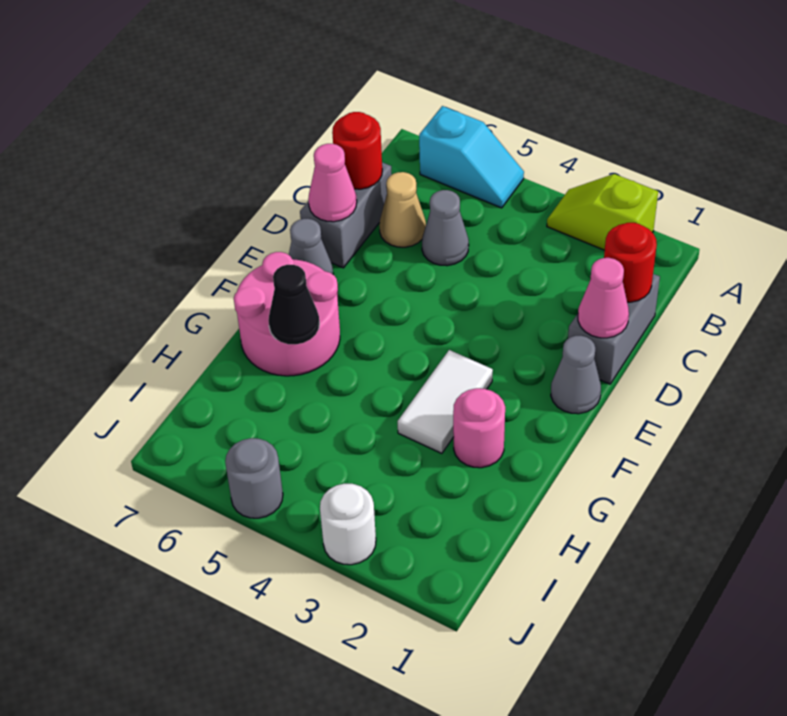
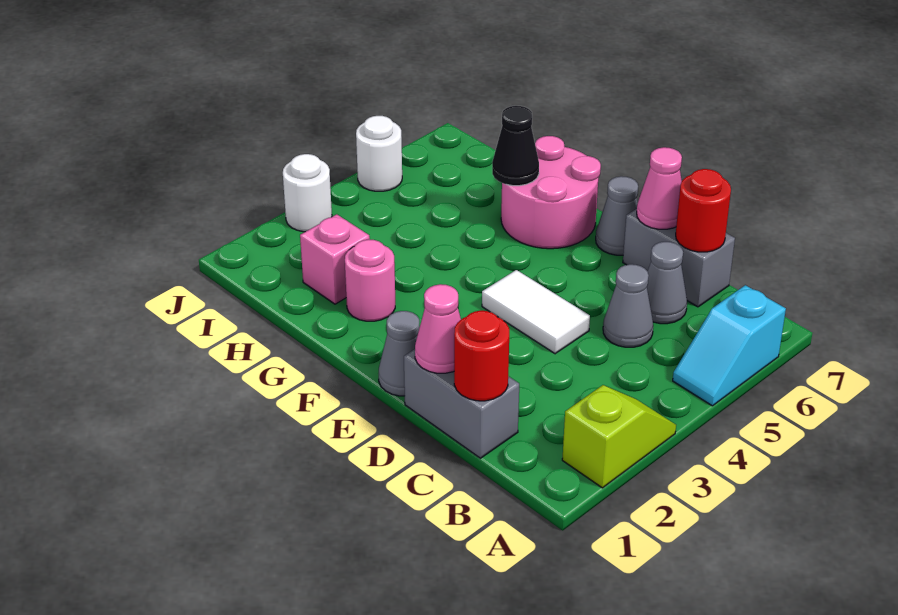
tan 1x1 cone [379,172,426,247] -> grey 1x1 cone [647,242,687,324]
white 1x2 tile [398,350,493,453] -> white 1x2 tile moved to [482,270,590,354]
none -> pink 1x1 brick [300,214,370,304]
grey 1x1 round brick [225,438,283,518] -> white 1x1 round brick [356,116,402,191]

